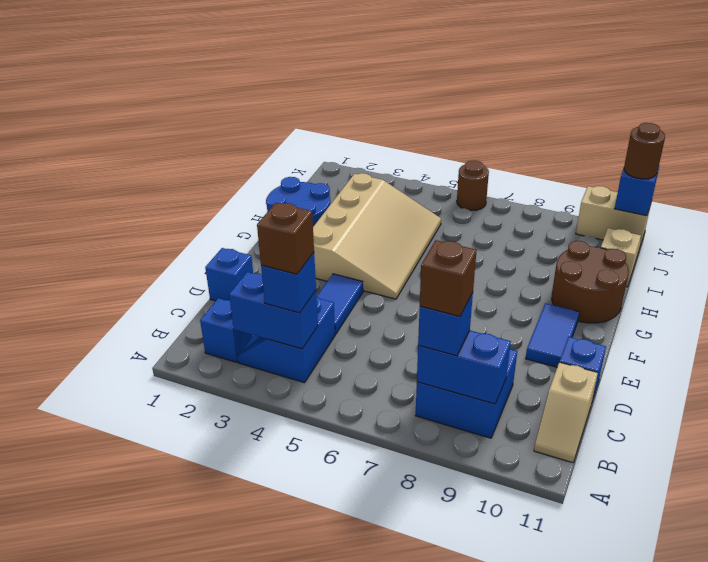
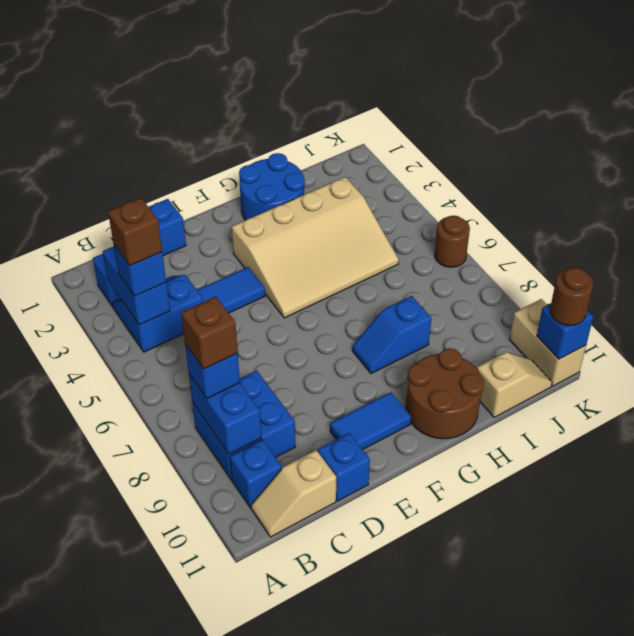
none -> blue 1x1 brick [230,440,282,508]
none -> blue 1x2 slope [352,296,431,374]

